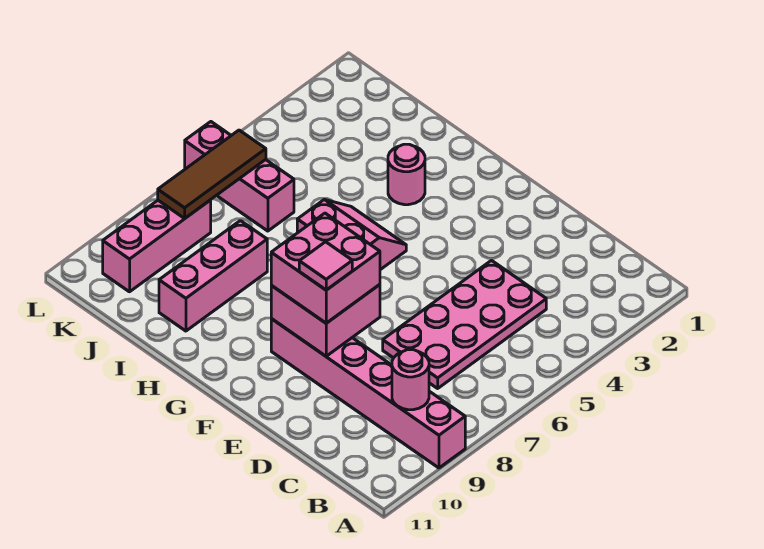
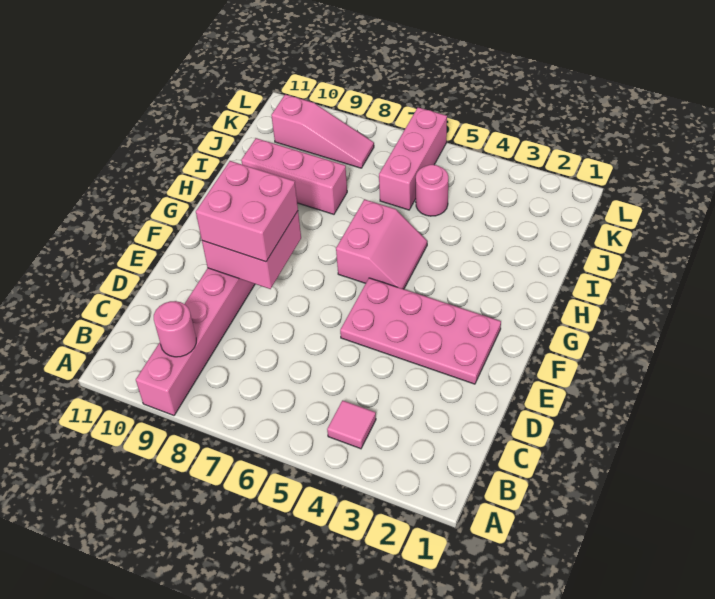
pink 2x4 plate [383,261,546,388] -> pink 2x4 plate moved to [340,278,501,384]
pink 1x1 tile [299,242,352,290] -> pink 1x1 tile moved to [327,400,376,449]
pink 1x1 round brick [388,144,425,205] -> pink 1x1 round brick moved to [416,165,448,216]
brown 1x3 tile [158,130,266,218] -> none
pink 1x3 brick [103,200,211,292] -> pink 1x3 slope [271,94,374,168]

